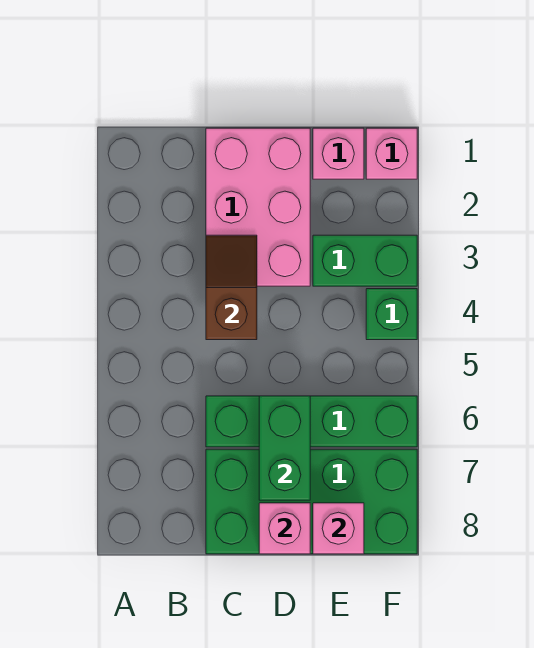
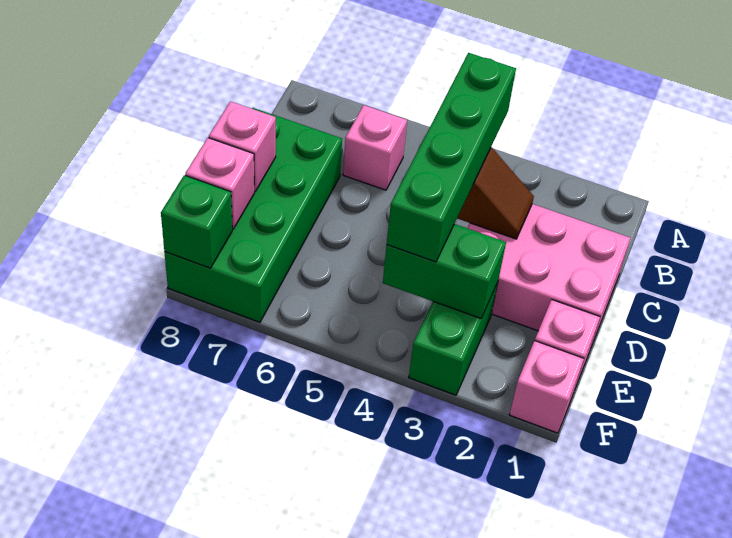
none -> pink 1x1 brick [343,105,407,190]
green 1x4 brick [206,396,417,447] -> green 1x4 brick moved to [387,53,516,262]
green 1x2 brick [259,396,310,500] -> green 1x2 brick moved to [383,224,506,318]
green 1x1 brick [366,289,417,340] -> green 1x1 brick moved to [161,175,232,268]

